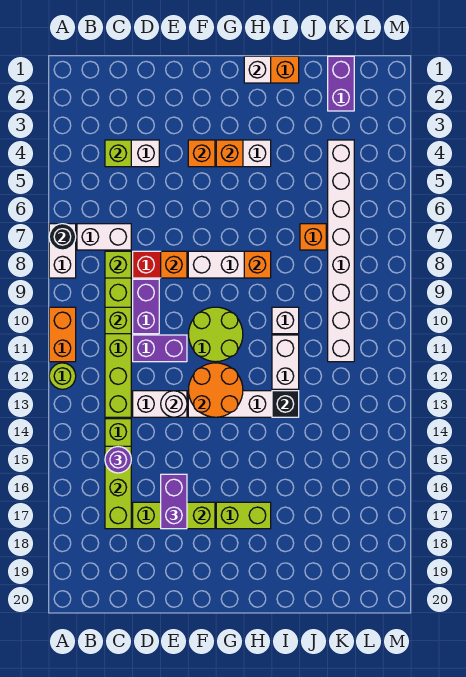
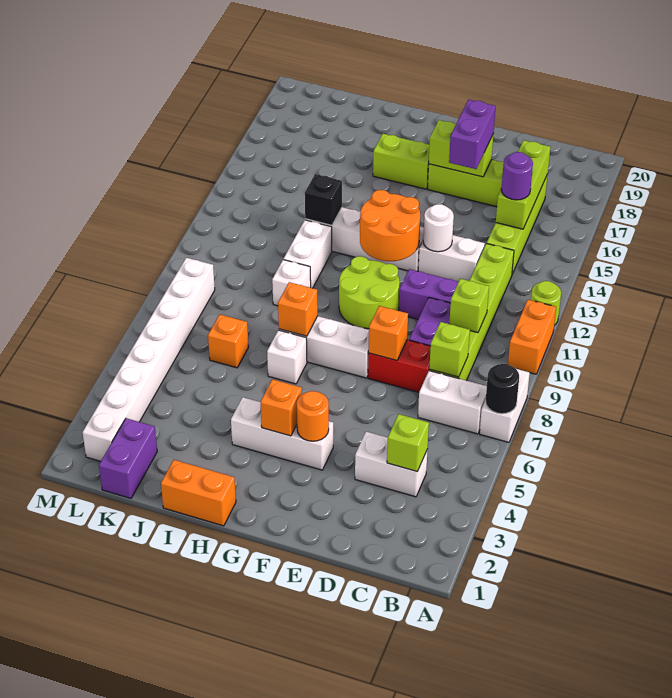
orange 1x1 brick [188,140,215,167] -> orange 1x1 round brick [297,391,329,441]
white 1x1 brick [244,56,271,83] -> white 1x1 brick moved to [267,330,307,384]
white 1x8 brick [328,140,354,362] -> white 1x8 brick moved to [83,258,215,461]

